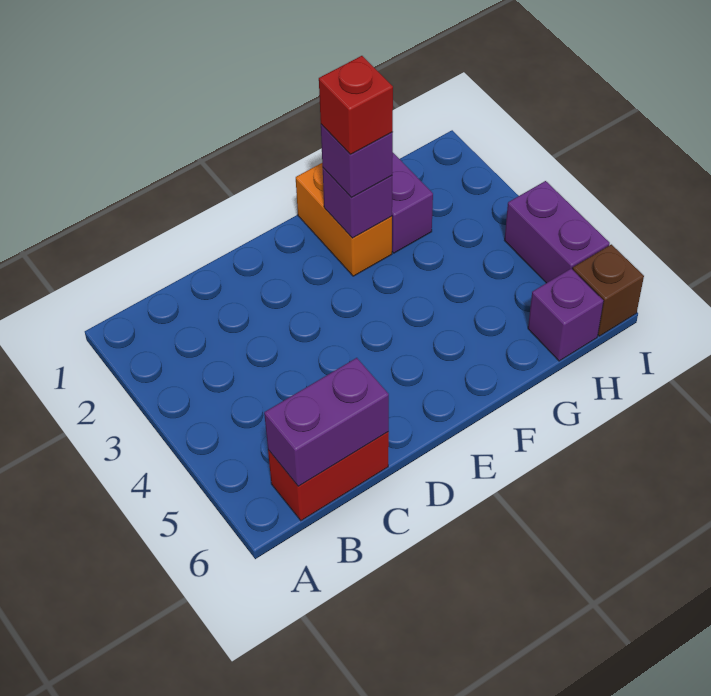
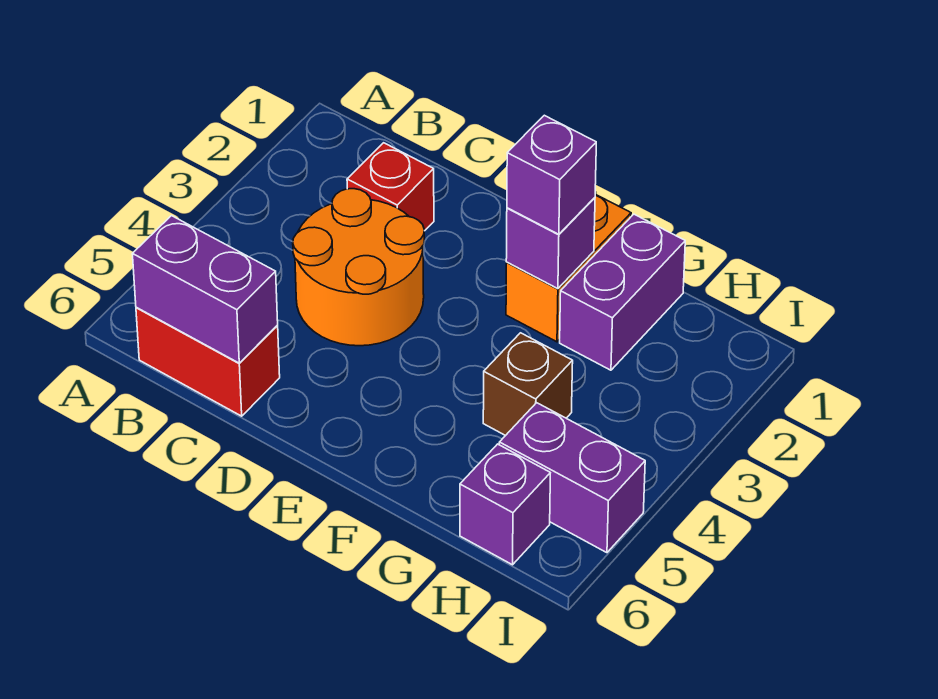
none -> orange 2x2 round brick [293,189,424,346]
red 1x1 brick [319,56,393,154] -> red 1x1 brick moved to [347,143,434,231]
purple 1x2 brick [505,181,610,283] -> purple 1x2 brick turned to [499,403,645,553]
brown 1x1 brick [573,244,644,336] -> brown 1x1 brick moved to [483,333,573,436]

